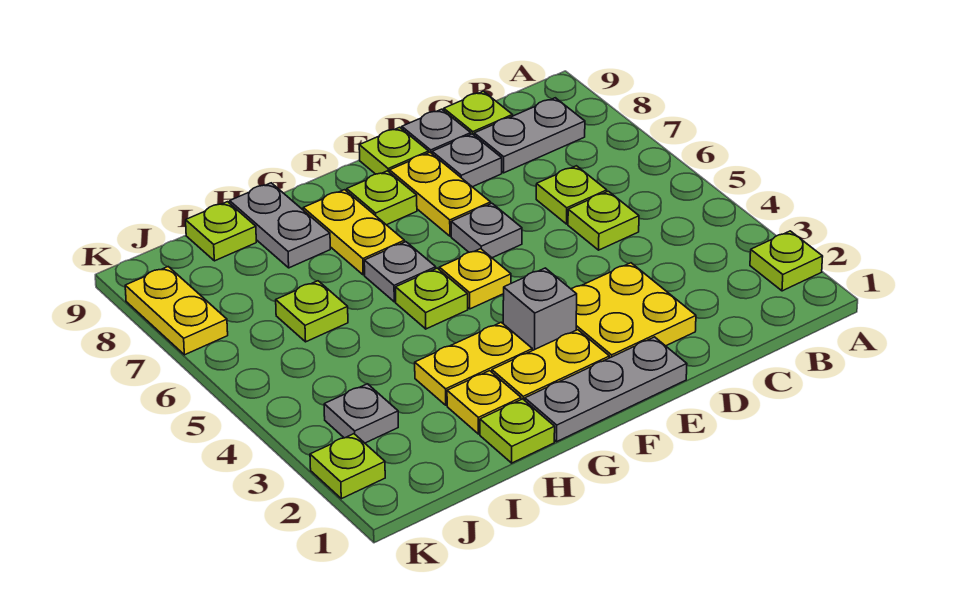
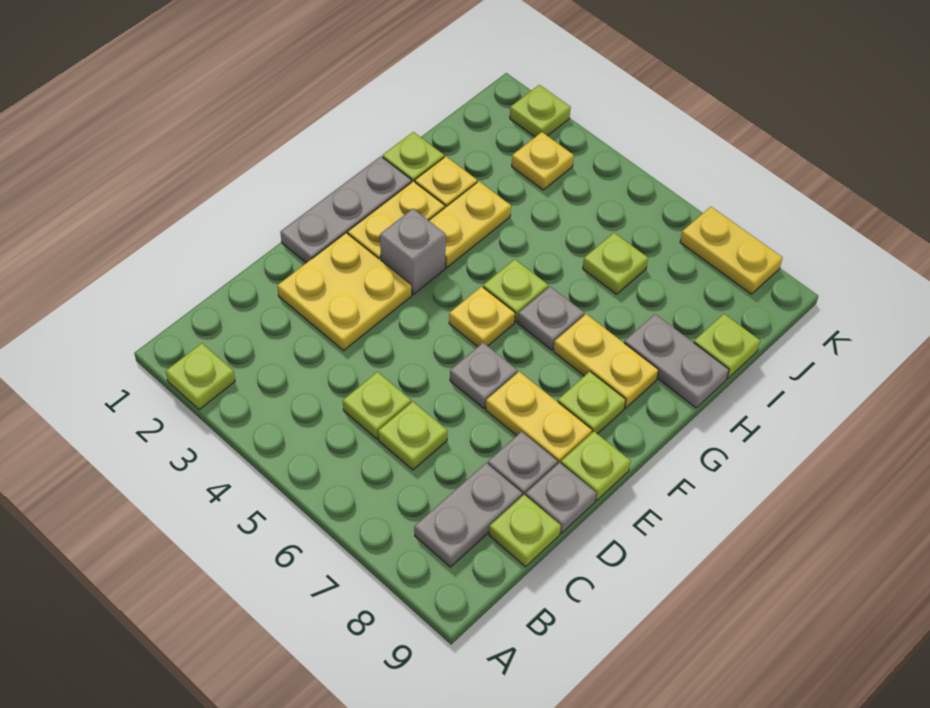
grey 1x1 plate [324,384,398,443] -> yellow 1x1 plate [512,132,574,190]

